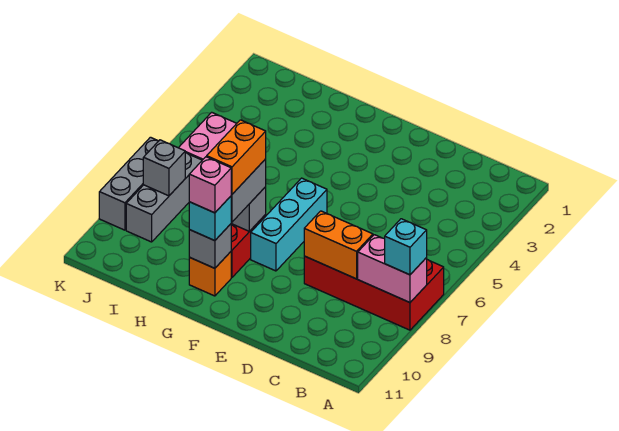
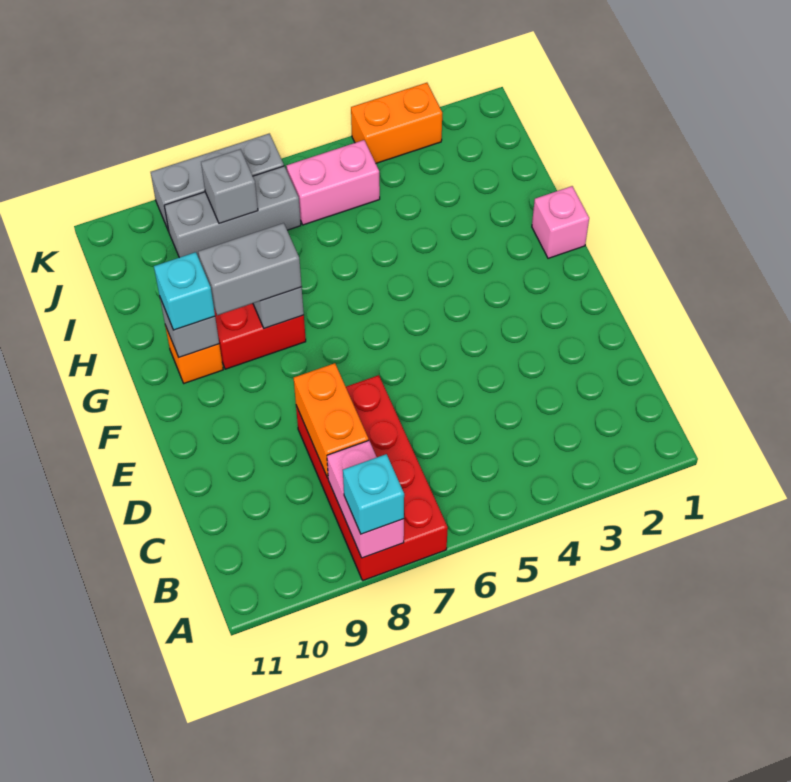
cyan 1x3 brick [251,178,327,271] -> none
orange 1x2 brick [206,120,266,194] -> orange 1x2 brick moved to [351,83,442,163]
pink 1x1 brick [189,157,231,213] -> pink 1x1 brick moved to [532,186,589,258]

